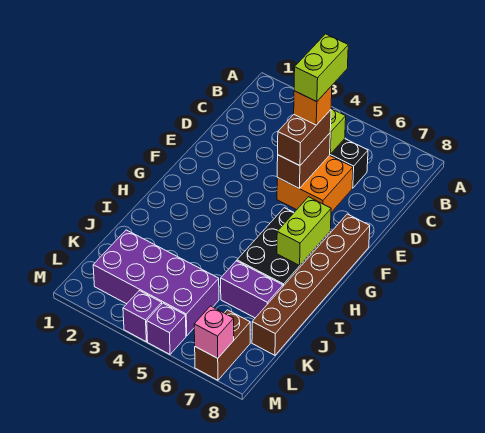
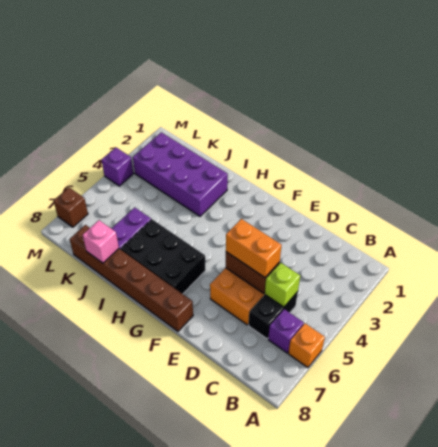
lime 1x2 brick [294,34,348,102] -> none
brown 1x2 brick [278,110,331,166] -> orange 1x2 brick [226,219,282,277]
orange 1x1 brick [294,86,332,125] -> orange 1x1 brick moved to [288,323,325,368]
lime 1x2 brick [277,197,331,265] -> none
purple 2x4 brick [93,230,219,336] -> purple 2x4 brick turned to [133,132,228,216]
brown 1x2 brick [195,310,250,380] -> brown 1x1 brick [53,188,88,227]
purple 1x1 brick [147,303,186,354] -> purple 1x1 brick moved to [268,309,304,353]
pink 1x1 brick [194,306,234,358] -> pink 1x1 brick moved to [83,220,119,263]

